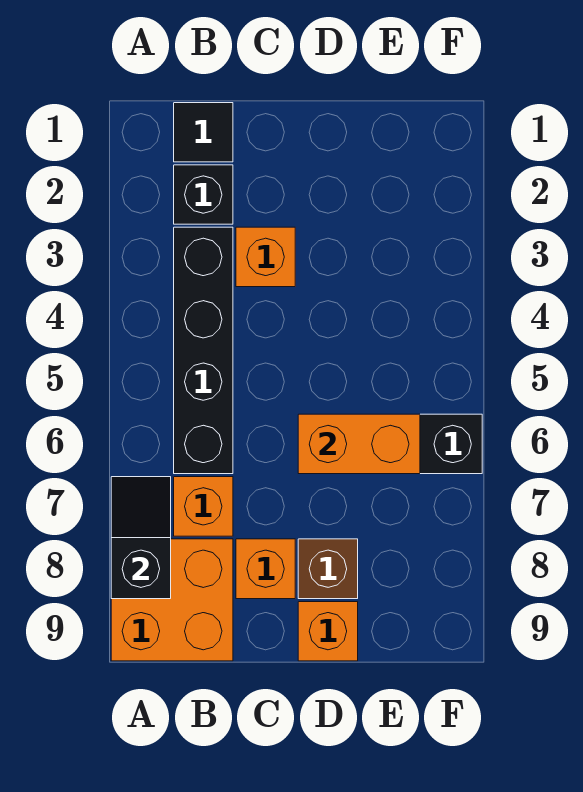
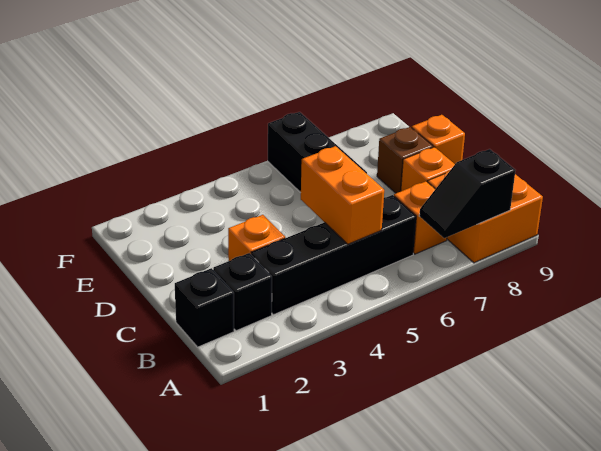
black 1x1 tile [174,103,233,162] -> black 1x1 brick [175,268,234,347]
orange 1x2 brick [298,414,420,474] -> orange 1x2 brick moved to [301,146,384,244]

